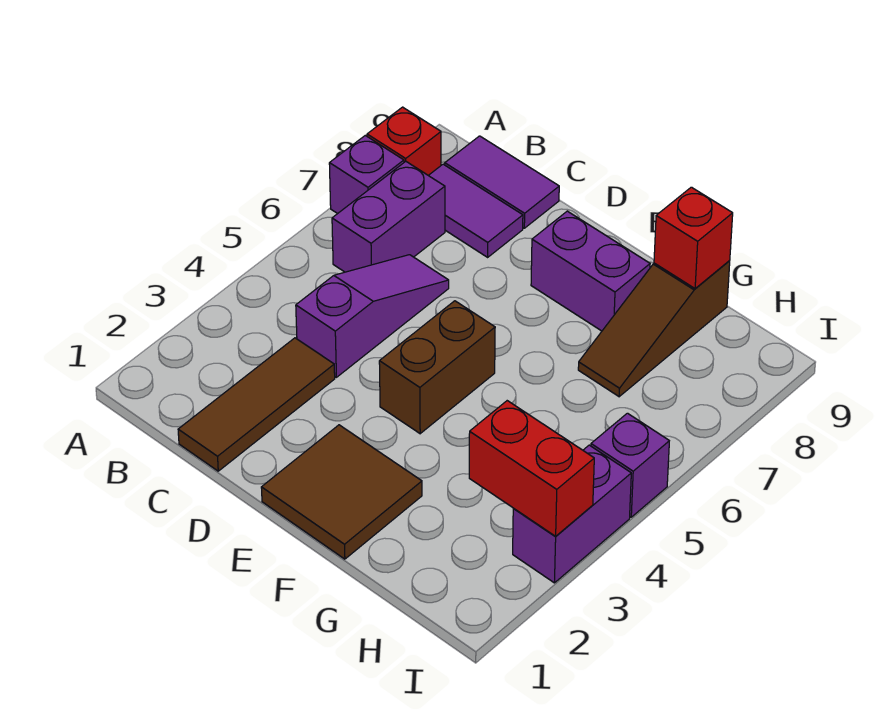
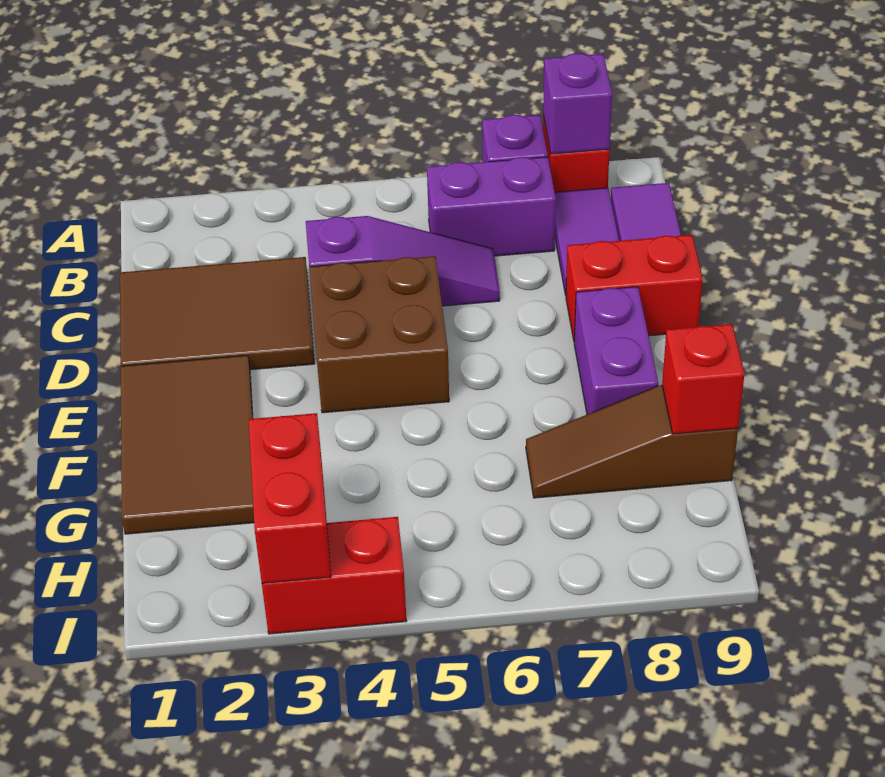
brown 1x3 tile [178,338,335,471] -> brown 2x3 tile [120,257,315,370]
none -> red 1x2 brick [566,235,703,340]
brown 2x2 tile [261,425,422,559] -> brown 2x3 tile [121,355,254,534]
brown 1x2 brick [379,301,495,434] -> brown 2x2 brick [309,256,449,413]
purple 1x2 brick [513,445,631,583] -> red 1x2 brick [262,517,407,634]
purple 1x1 brick [591,413,669,517] -> purple 1x1 brick moved to [543,53,612,154]

